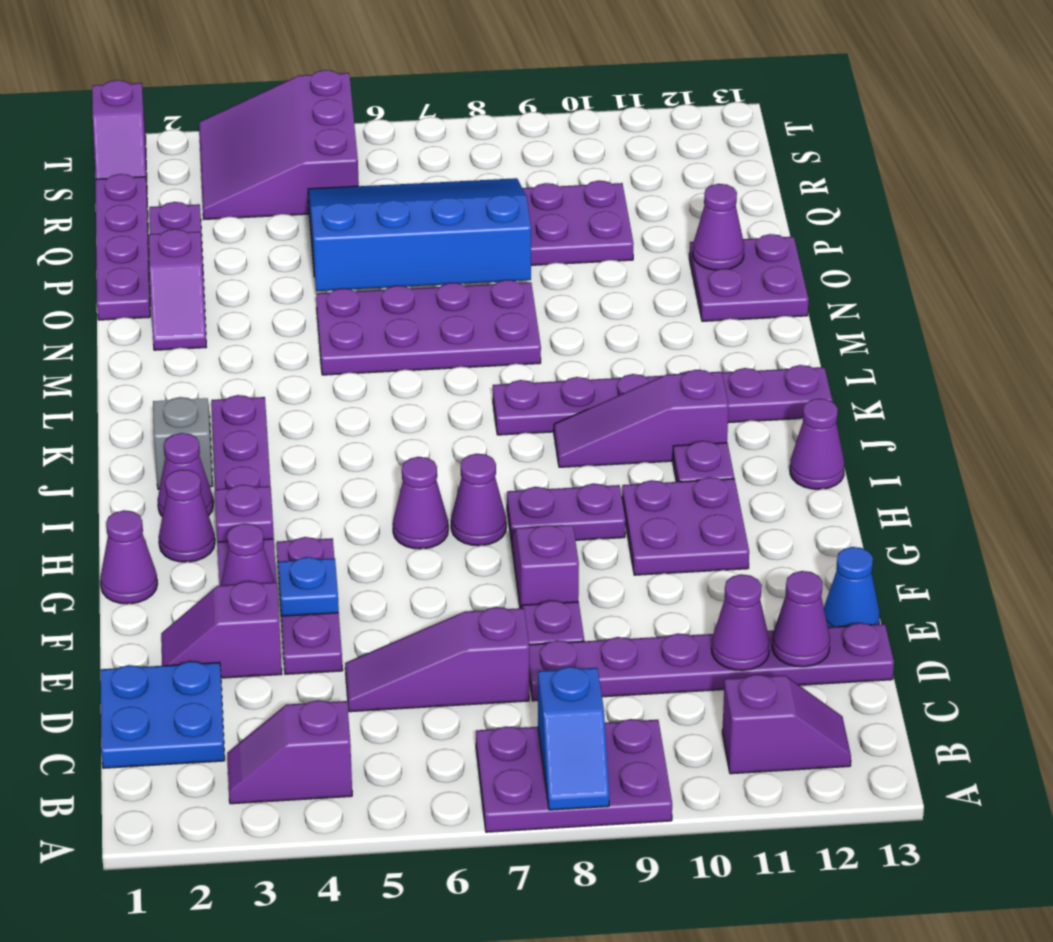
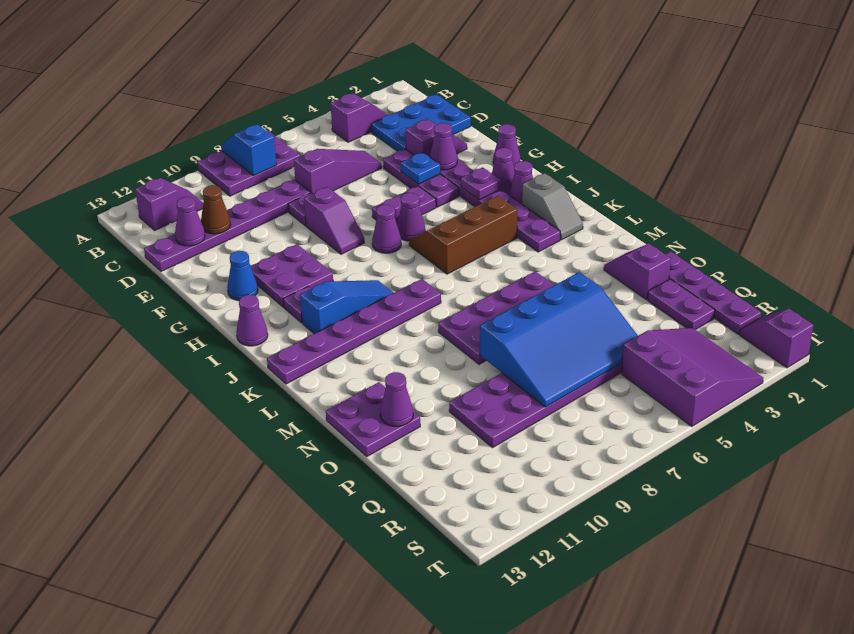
purple 1x2 slope [722,675,851,774] -> purple 1x2 slope turned to [135,178,203,231]
blue 2x2 plate [100,662,225,768] -> blue 2x3 plate [371,94,471,151]
purple 1x1 cone [712,574,770,670] -> brown 1x1 cone [201,185,230,234]
blue 1x1 cone [824,547,880,627] -> blue 1x1 cone moved to [227,251,258,301]
purple 1x2 plate [507,483,625,543] -> purple 1x2 plate moved to [372,186,436,223]
none -> brown 2x3 slope [409,196,518,274]
purple 1x3 slope [554,370,729,467] -> blue 1x3 slope [300,280,393,334]

